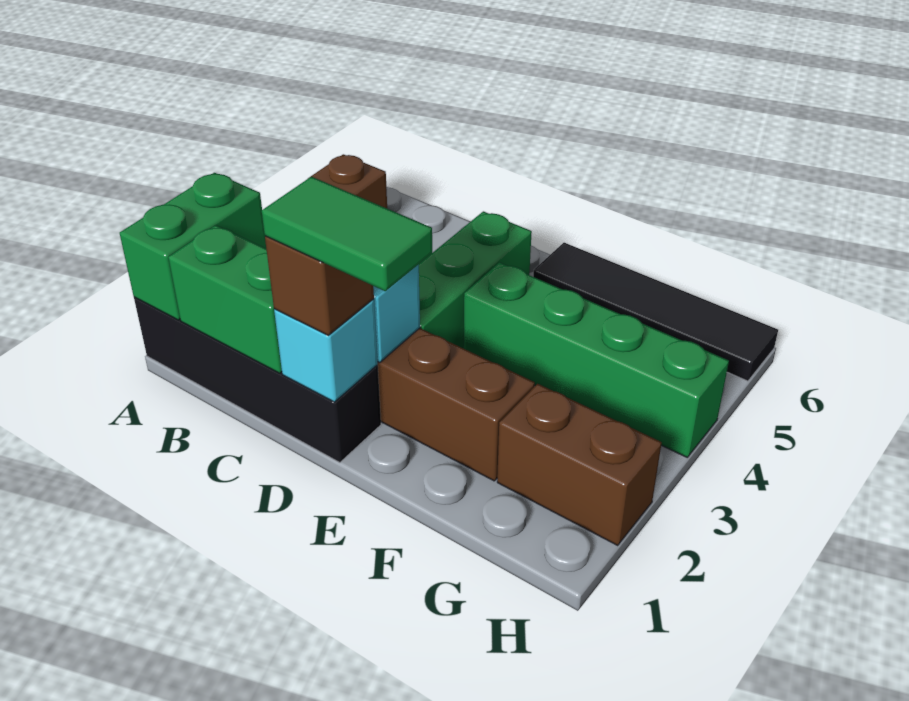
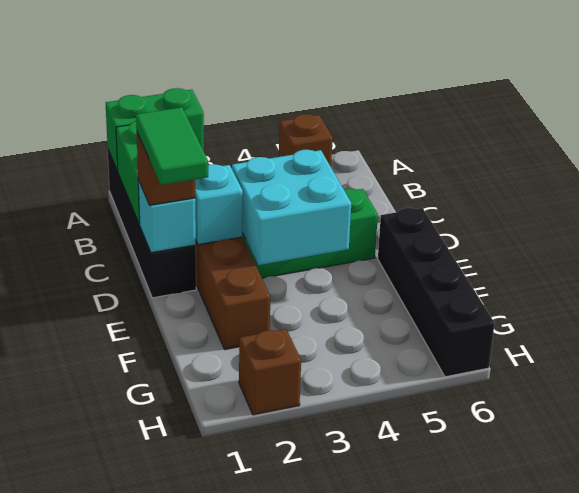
none -> cyan 2x2 brick [232,150,351,265]
green 1x4 brick [464,263,729,457] -> none
black 1x4 tile [533,243,778,381] -> black 1x4 brick [378,208,495,377]
brown 1x2 brick [497,384,662,545] -> brown 1x1 brick [239,329,301,415]

